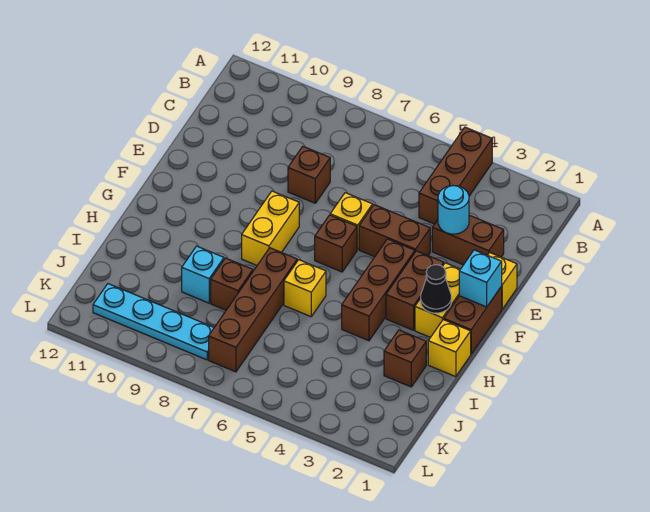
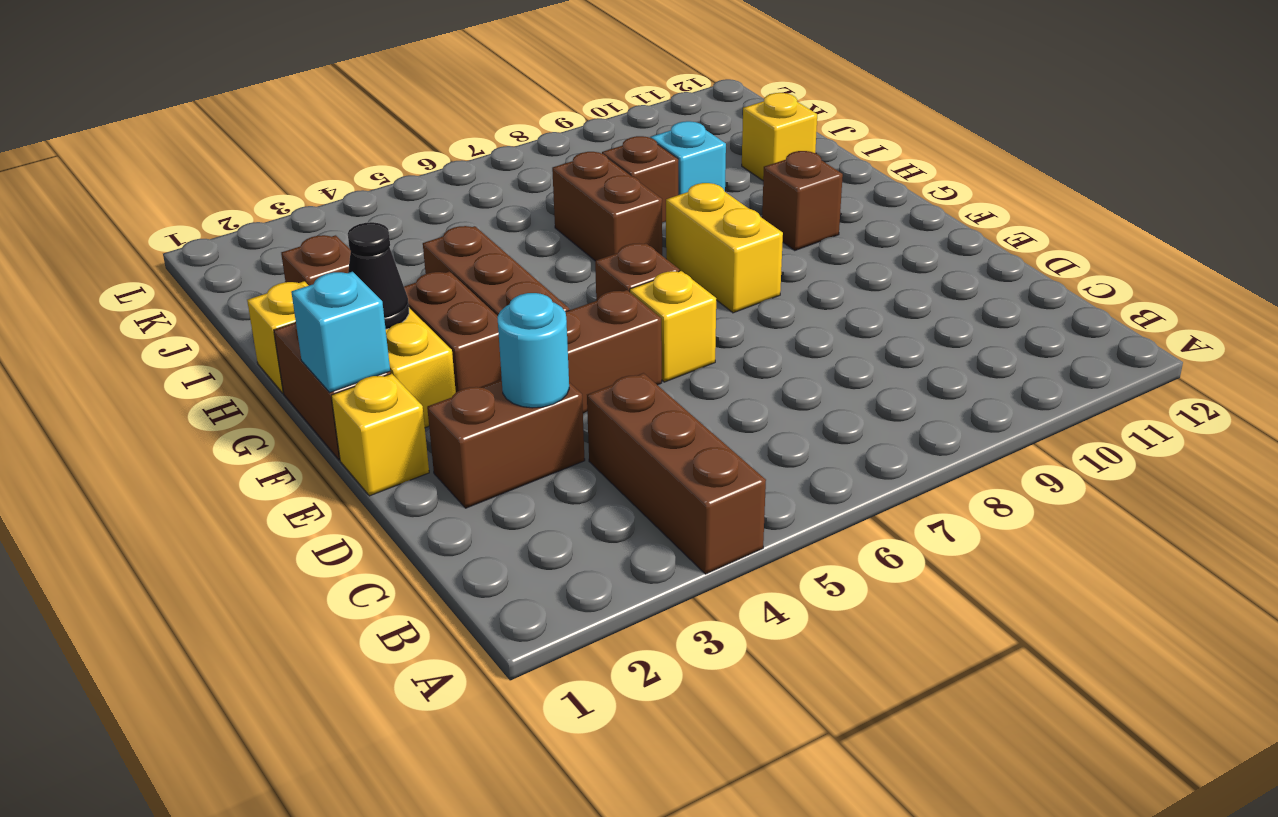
brown 1x1 brick [288,147,330,203] -> brown 1x1 brick moved to [762,151,843,250]
yellow 1x1 brick [284,260,326,317] -> yellow 1x1 brick moved to [742,93,817,180]
brown 1x4 brick [209,248,297,372] -> brown 1x2 brick [552,152,662,261]
cyan 1x4 plate [93,284,214,360] -> none

